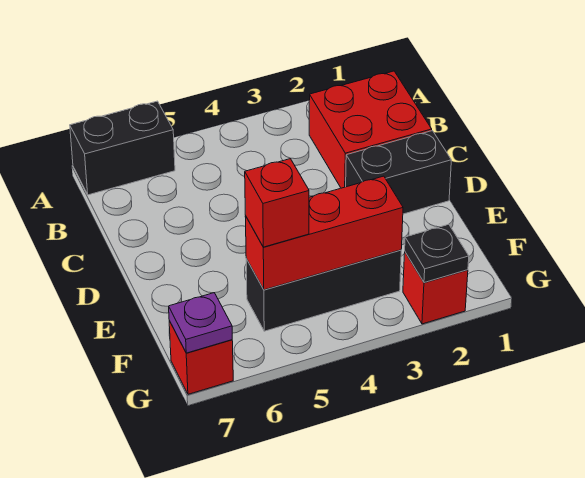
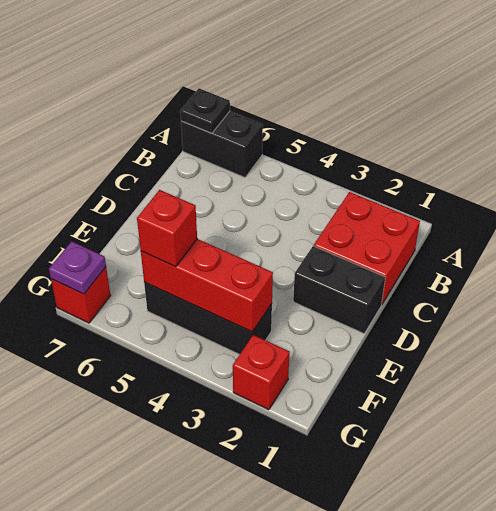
black 1x1 plate [405,224,469,283] -> black 1x1 plate moved to [180,88,230,133]

